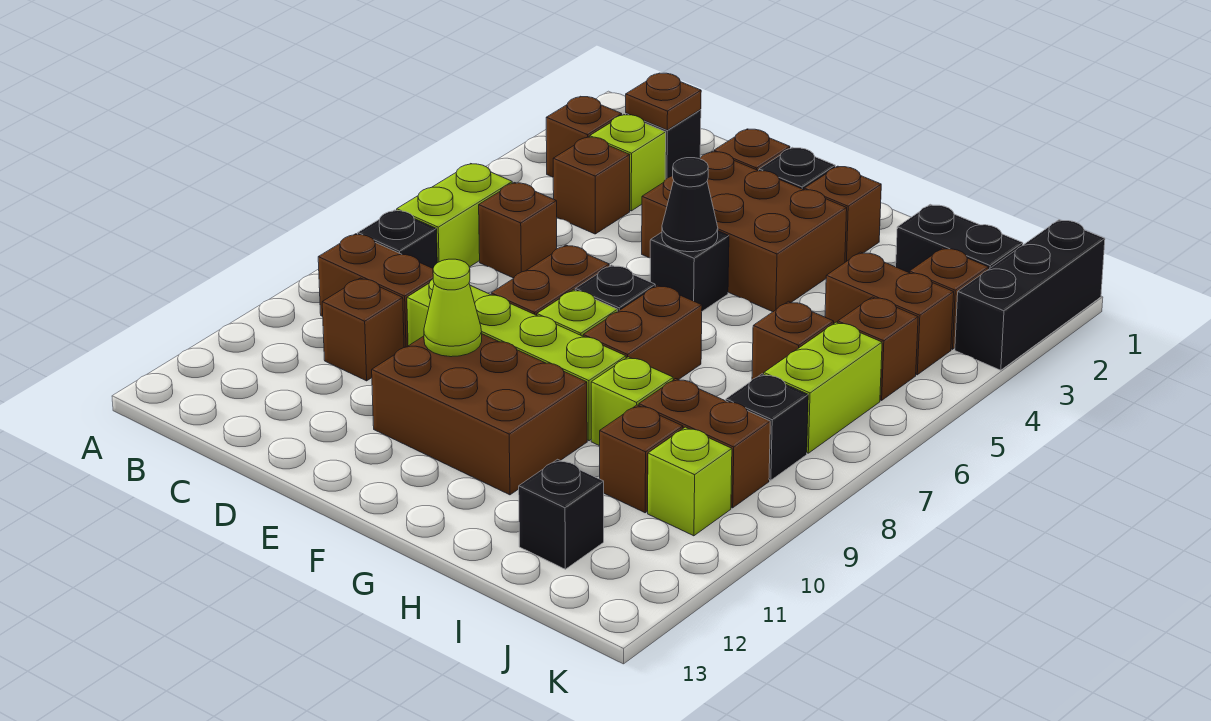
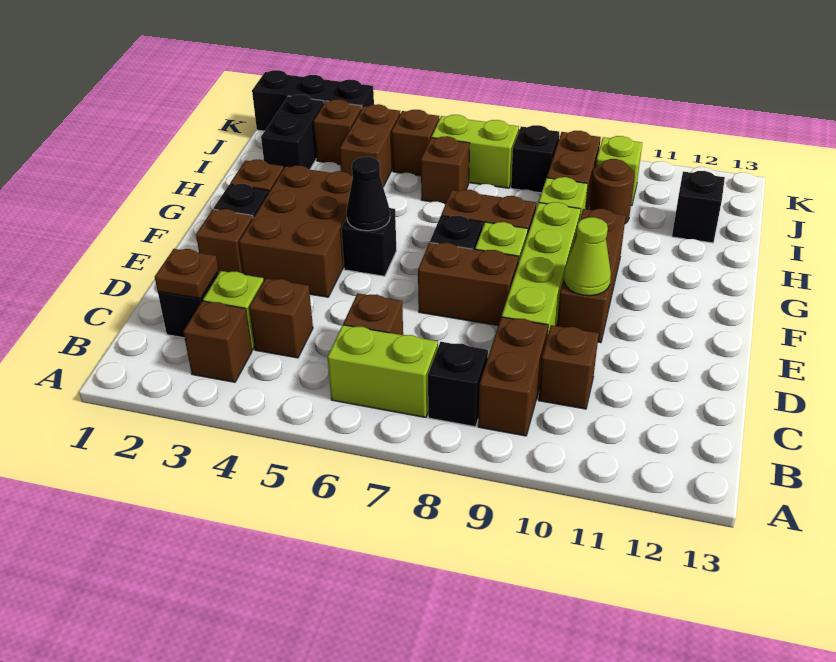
brown 2x3 brick [372,334,587,495] -> brown 1x3 brick [557,209,626,343]
brown 1x1 brick [600,405,683,513] -> brown 1x1 round brick [589,159,635,223]

